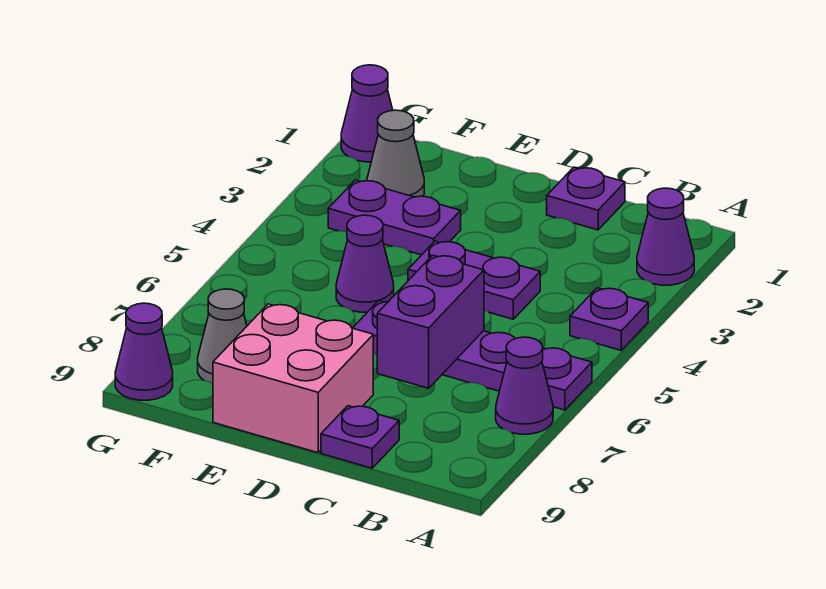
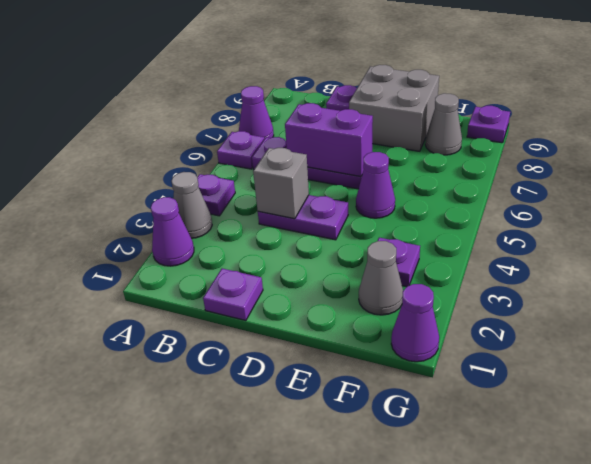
none -> grey 1x1 cone [171,172,212,238]
none -> grey 1x1 brick [253,148,309,219]
purple 1x2 brick [377,255,484,388] -> purple 1x2 brick turned to [285,103,373,177]
pink 2x2 brick [213,304,373,453] -> grey 2x2 brick [349,65,439,151]
purple 1x2 plate [328,180,461,255] -> purple 1x1 plate [378,238,420,287]
purple 1x1 cone [115,303,173,400] -> purple 1x1 plate [467,106,510,143]

